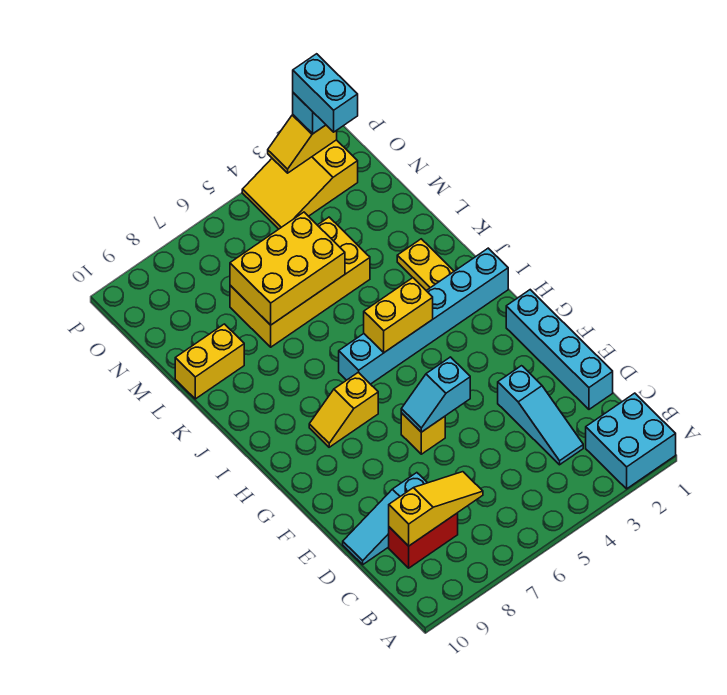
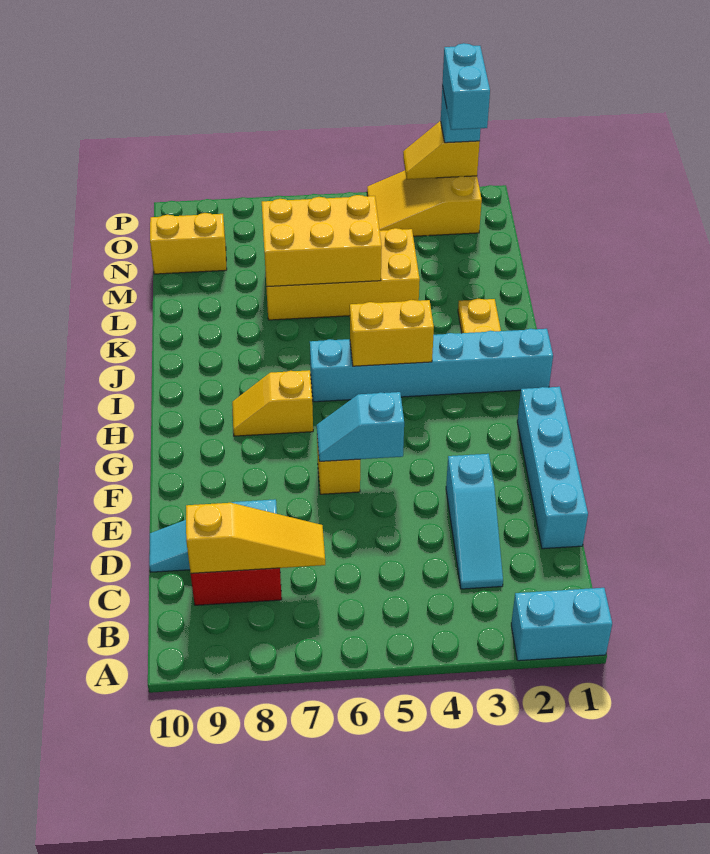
cyan 2x2 brick [586,393,676,489] -> cyan 1x2 brick [511,588,612,661]
yellow 1x2 brick [175,324,244,399] -> yellow 1x2 brick moved to [150,213,227,274]

